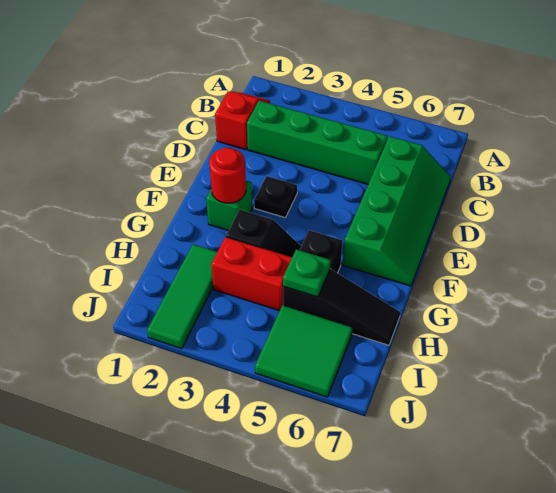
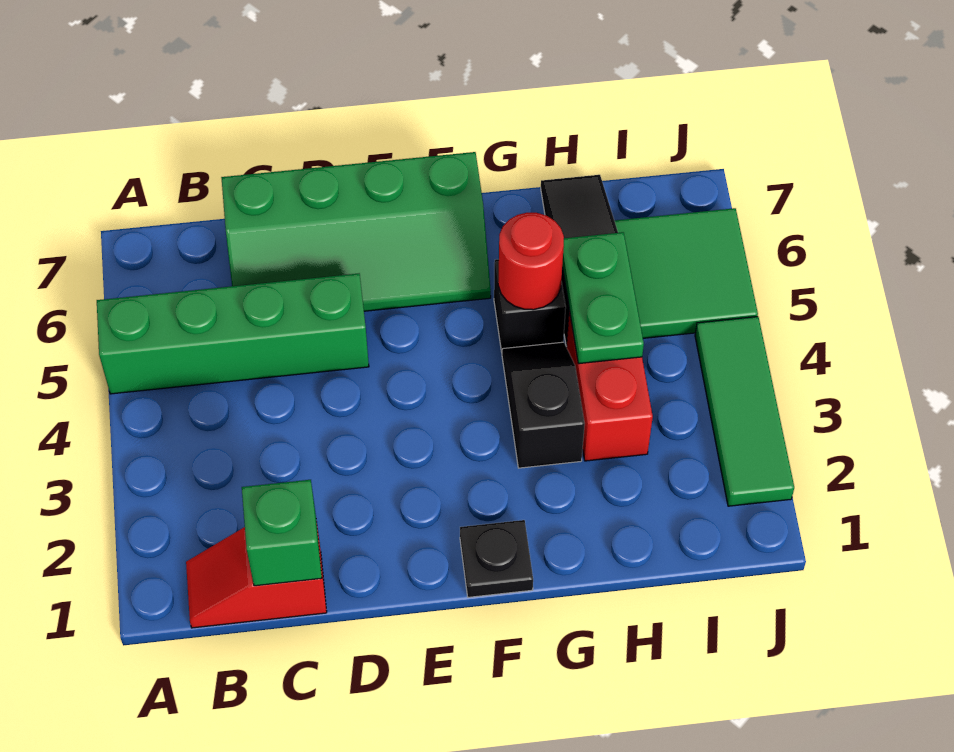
green 1x4 brick [247,101,387,184] -> green 1x4 brick turned to [97,274,369,394]
green 2x4 slope [343,136,451,286] -> green 2x4 slope turned to [221,152,491,311]
black 1x1 plate [254,176,297,218] -> black 1x1 plate moved to [460,520,533,597]
green 1x1 brick [206,181,252,231] -> green 1x1 brick moved to [242,480,322,586]
red 1x1 round brick [209,148,246,203] -> red 1x1 round brick moved to [498,213,564,310]
green 1x3 tile [147,244,217,349] -> green 1x3 tile turned to [695,317,794,506]
green 1x1 plate [283,250,331,297] -> green 1x2 plate [562,232,644,364]

